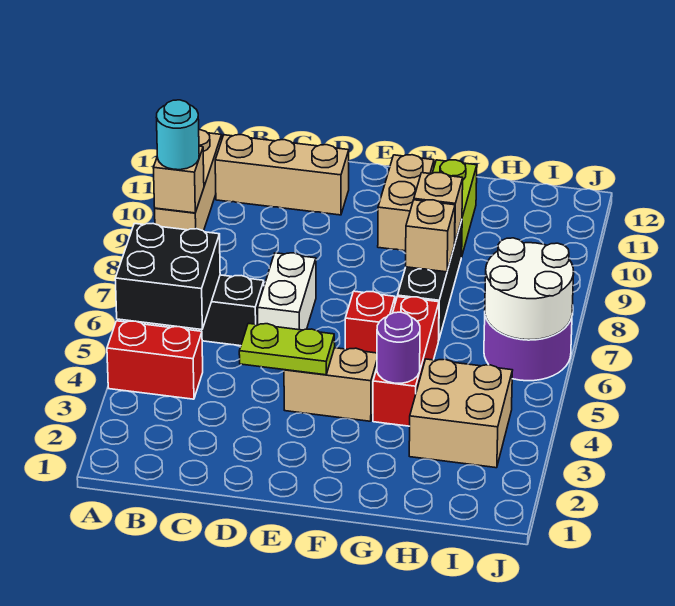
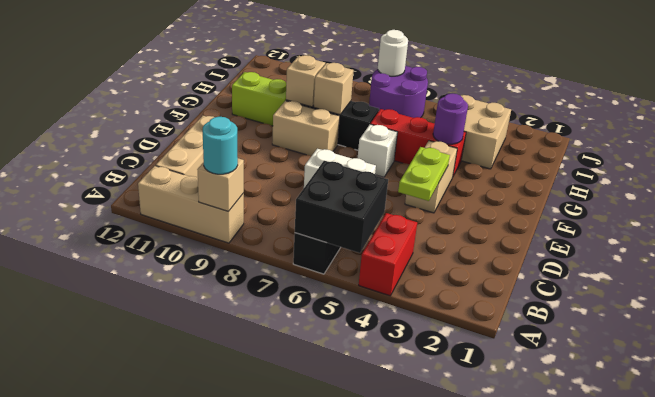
red 1x1 brick [345,291,395,353] -> white 1x1 brick [358,124,397,177]
tan 1x2 brick [378,155,434,251] -> tan 1x2 brick moved to [272,101,340,156]
white 2x2 round brick [485,238,574,340] -> white 1x1 round brick [378,30,408,76]

